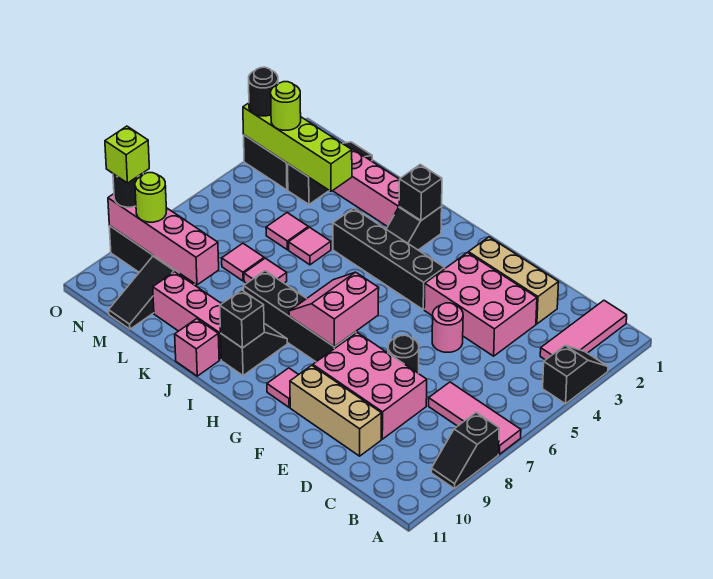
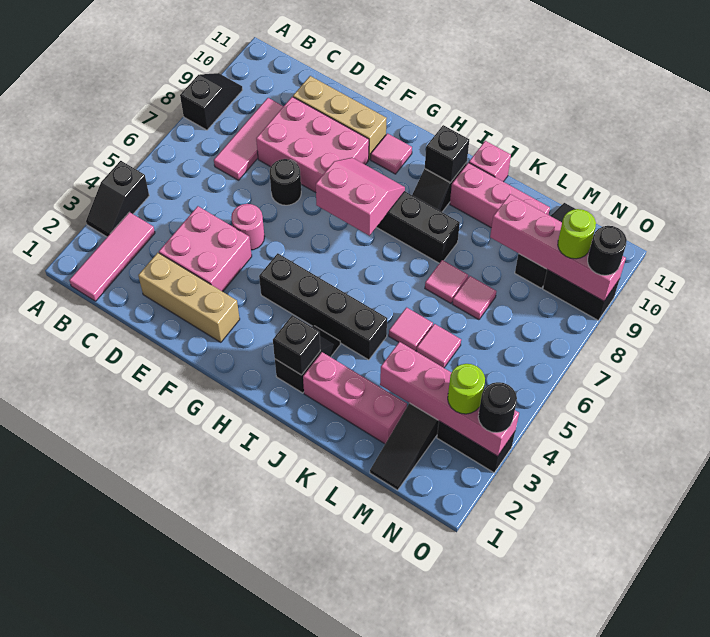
pink 1x3 tile [429,382,521,454] -> pink 1x3 tile turned to [214,98,283,180]
pink 2x3 brick [424,253,537,356] -> pink 2x2 brick [159,206,252,292]
pink 2x2 slope [289,272,379,347] -> pink 2x2 slope turned to [316,158,405,236]
lime 1x4 brick [243,103,352,191] -> pink 1x4 brick [380,342,519,456]
lime 1x1 brick [105,126,149,183] -> none

